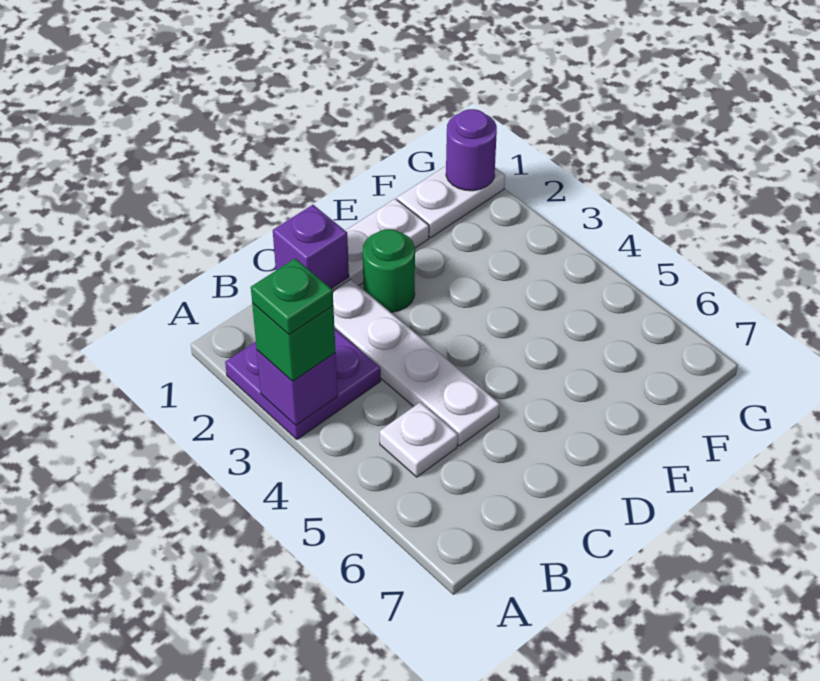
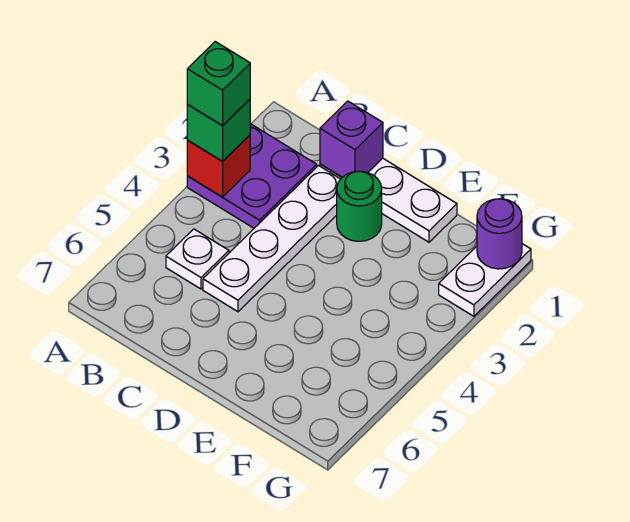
purple 1x1 brick [257,350,338,425] -> red 1x1 brick [187,135,250,197]
green 1x1 plate [251,258,333,335] -> green 1x1 brick [187,42,250,125]
white 1x2 plate [397,166,505,238] -> white 1x2 plate turned to [439,244,531,316]

